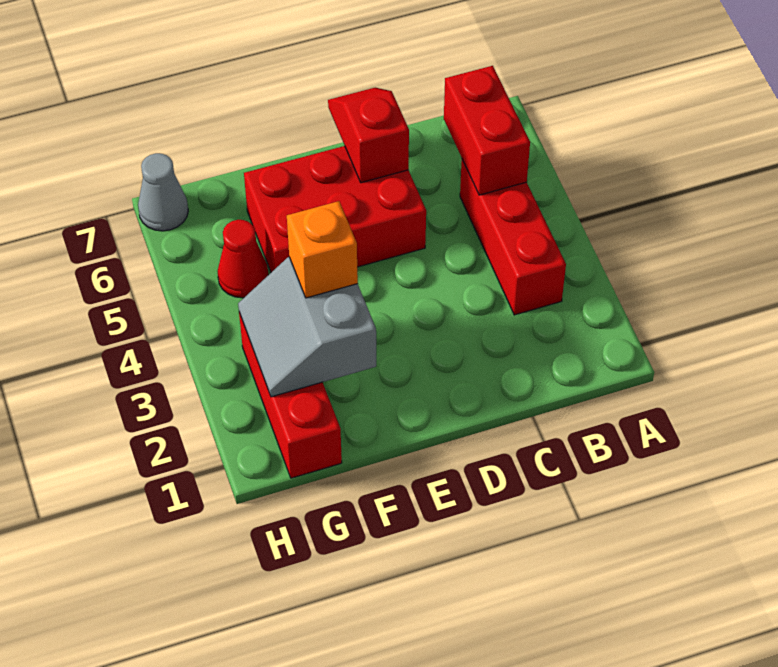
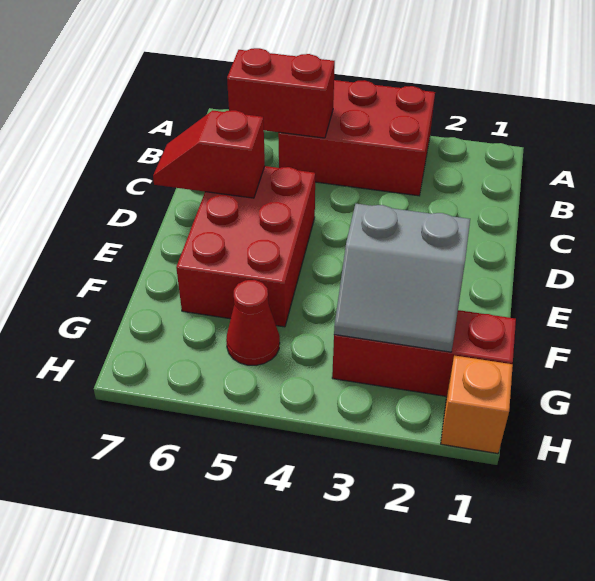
red 1x3 brick [460,160,566,315] -> red 2x3 brick [278,80,435,196]
orange 1x1 brick [287,201,358,298] -> orange 1x1 brick moved to [441,355,513,454]
grey 1x1 cone [138,153,188,231] -> none

